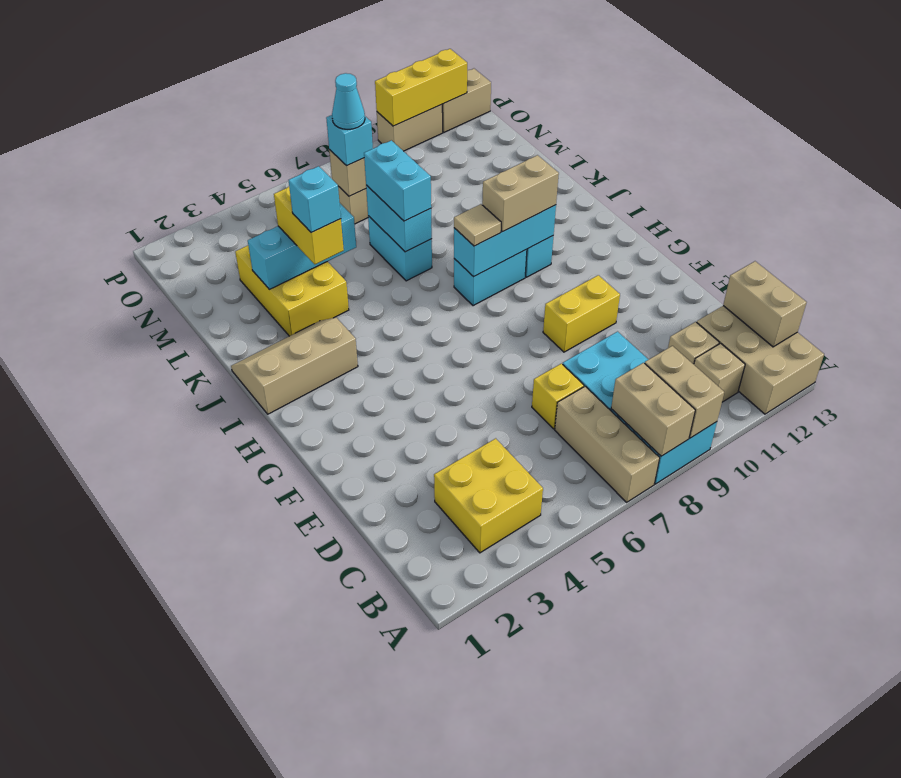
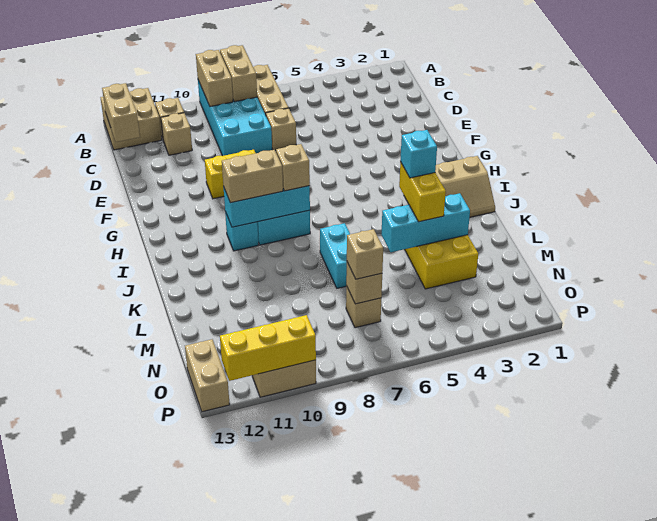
tan 2x3 brick [697,306,824,414] -> tan 2x2 brick [100,88,162,150]
yellow 2x2 brick [434,438,543,553] -> none
yellow 1x1 brick [532,364,584,429] -> tan 1x1 brick [266,108,296,150]
tan 1x1 tile [454,204,501,246] -> tan 1x1 brick [276,144,310,191]
cyan 1x2 brick [366,185,432,252] -> none
cyan 1x2 brick [364,140,431,221] -> none
cyan 1x1 brick [326,115,373,166] -> tan 1x1 brick [347,229,383,279]
cyan 1x1 cone [332,73,365,129] -> none
tan 1x2 brick [442,69,491,132] -> tan 1x2 brick turned to [185,339,230,412]

